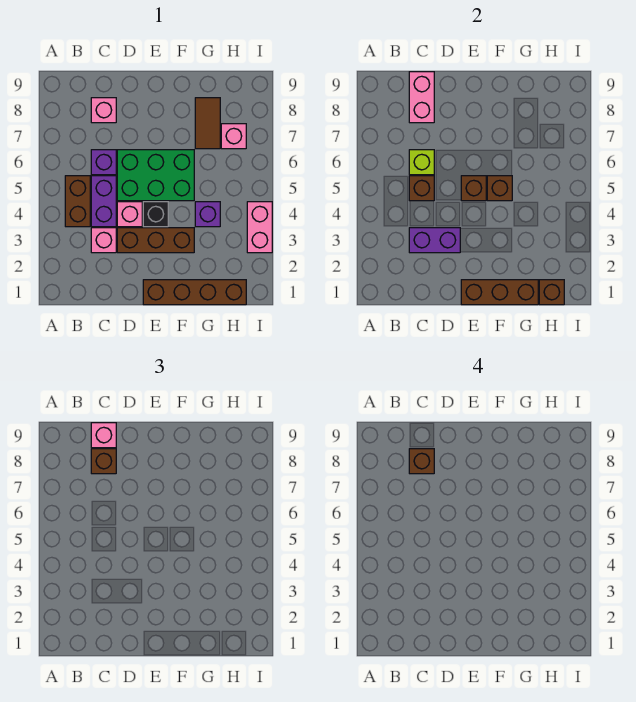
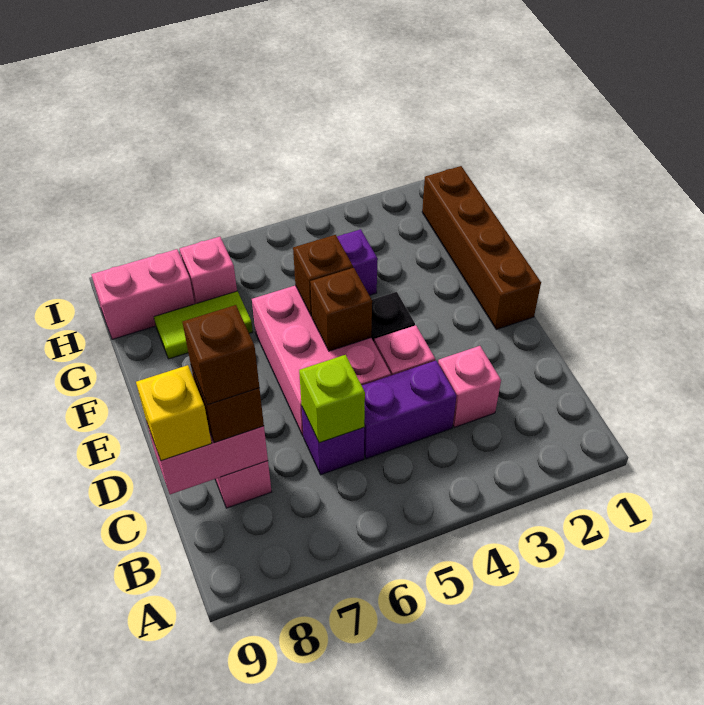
brown 1x2 brick [65,176,90,227] -> none
purple 1x2 brick [409,228,460,253] -> none
brown 1x1 brick [409,176,434,201] -> none
pink 1x1 brick [91,423,116,448] -> yellow 1x1 brick [136,365,211,461]
brown 1x3 brick [117,228,194,253] -> none
green 2x3 brick [117,150,194,201] -> pink 2x3 brick [252,285,391,435]
brown 1x3 brick [461,280,538,305] -> none
brown 1x2 tile [195,98,220,149] -> lime 1x2 tile [154,291,253,359]
brown 1x1 brick [539,280,564,305] -> none
pink 1x2 brick [247,202,272,253] -> pink 1x2 brick moved to [91,249,195,339]

